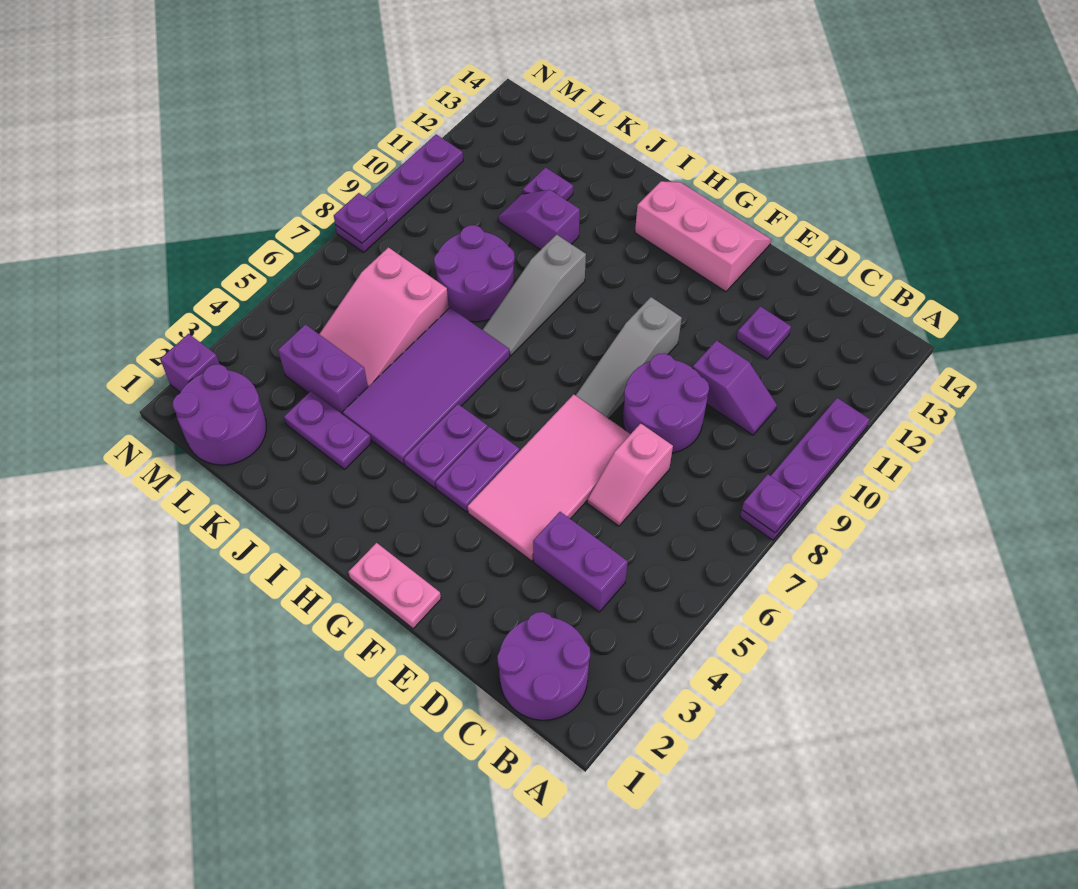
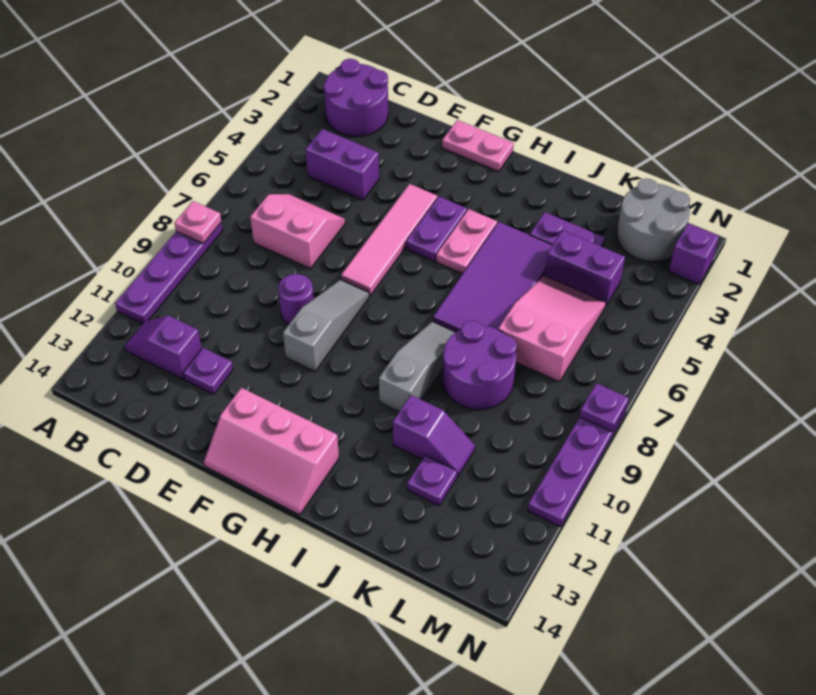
purple 1x1 plate [742,474,801,533] -> pink 1x1 plate [174,201,221,243]
purple 1x2 slope [693,341,777,435] -> purple 1x2 slope moved to [124,316,202,379]
pink 1x2 slope [587,423,673,526] -> pink 2x2 slope [250,194,345,269]
purple 2x2 round brick [623,353,709,453] -> purple 1x1 round brick [278,274,314,324]
pink 2x4 tile [467,394,630,561] -> pink 1x4 tile [341,184,437,296]
purple 1x2 plate [404,404,488,488] -> pink 1x2 plate [436,209,497,274]
purple 2x2 round brick [173,364,267,465] -> grey 2x2 round brick [617,178,690,261]

